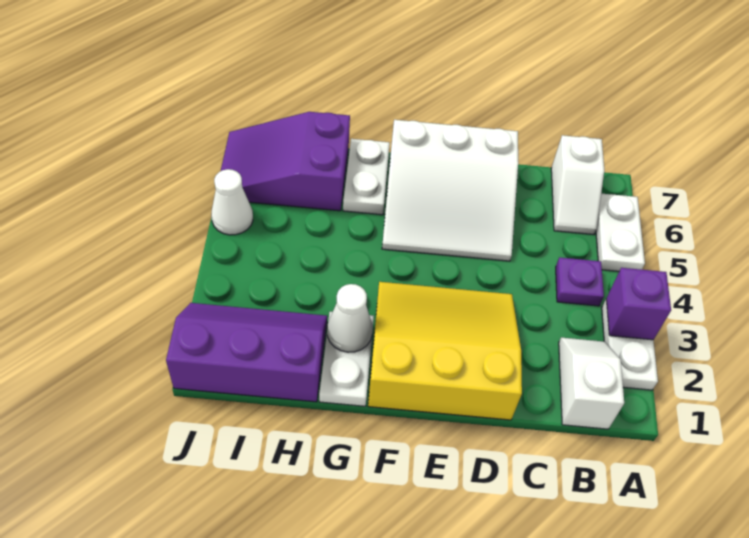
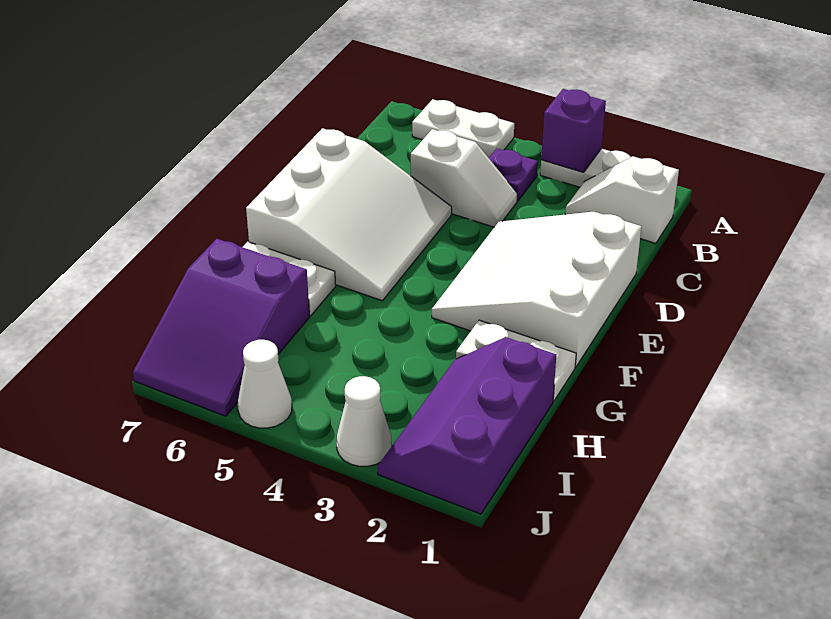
white 1x2 slope [551,135,604,235] -> white 1x2 slope moved to [411,129,518,227]
yellow 3x3 slope [368,282,522,420] -> white 3x3 slope [432,212,642,367]
white 1x1 cone [327,284,373,352] -> white 1x1 cone moved to [337,376,391,466]

